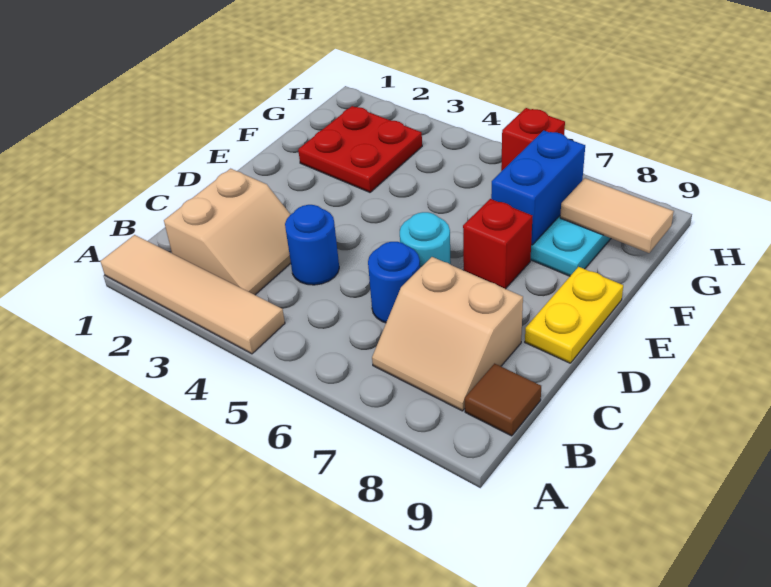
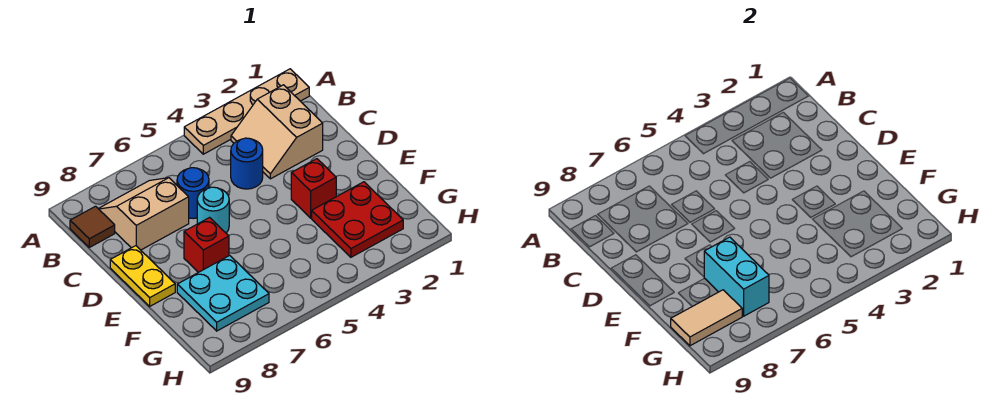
tan 1x4 tile [101,235,285,354] -> tan 1x4 plate [184,69,309,154]
blue 1x2 brick [491,130,585,245] -> cyan 1x2 brick [704,237,769,316]
red 1x1 brick [501,108,565,171] -> red 1x1 brick moved to [291,159,336,218]

